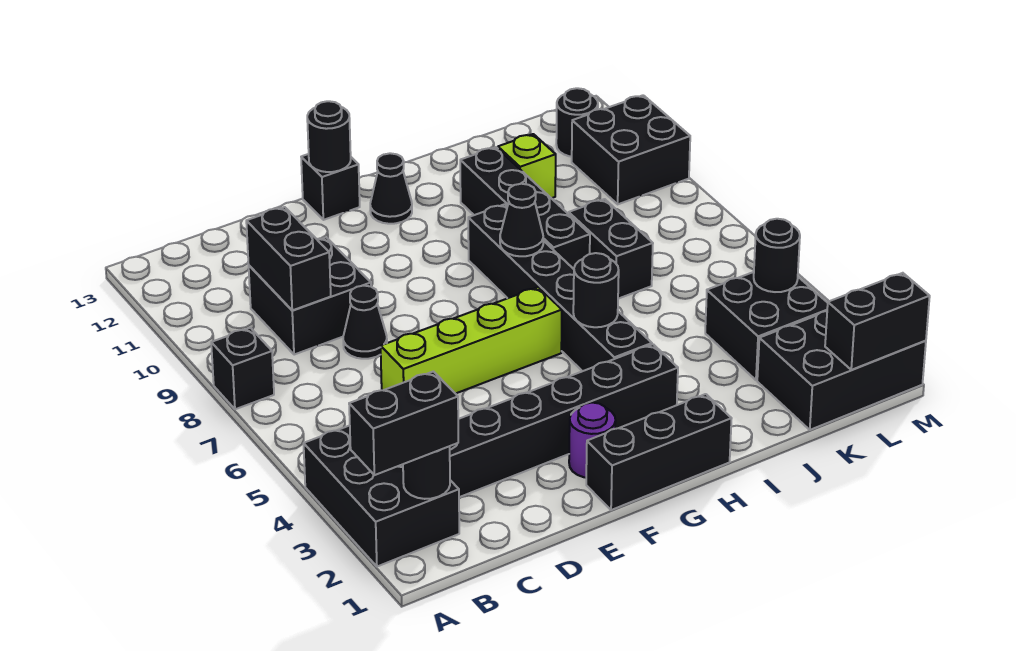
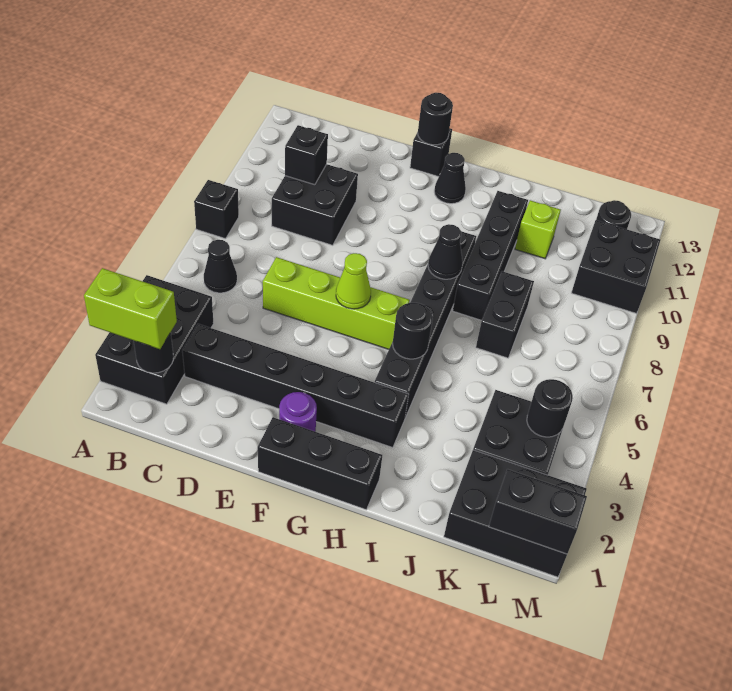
black 1x2 brick [349,371,458,475] -> lime 1x2 brick [84,268,177,349]
black 1x2 brick [246,207,331,310] -> black 1x1 brick [285,125,328,185]
black 1x1 cone [343,286,387,359] -> black 1x1 cone moved to [204,240,237,293]
none -> lime 1x1 cone [336,253,371,309]

